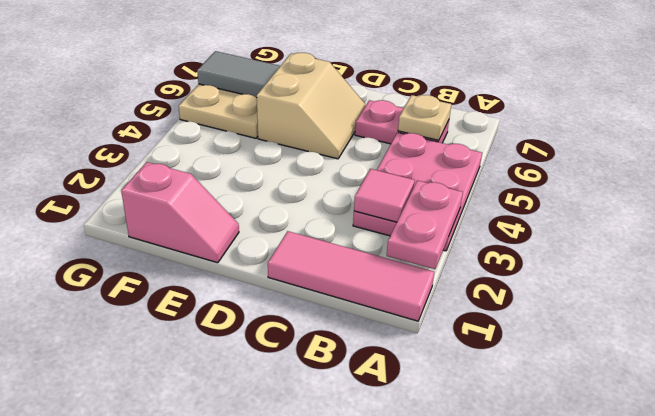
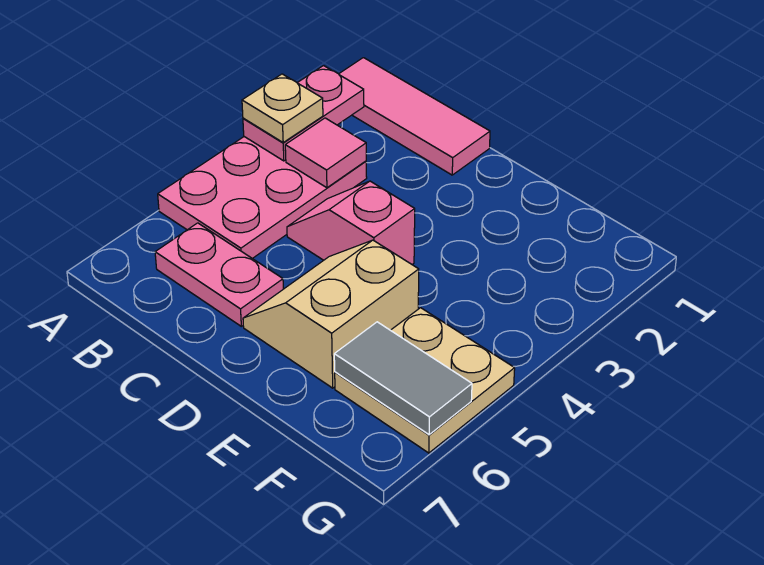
tan 1x1 plate [398,95,451,140] -> tan 1x1 plate moved to [242,74,323,142]
pink 1x2 slope [121,162,239,263] -> pink 1x2 slope moved to [287,181,415,264]

